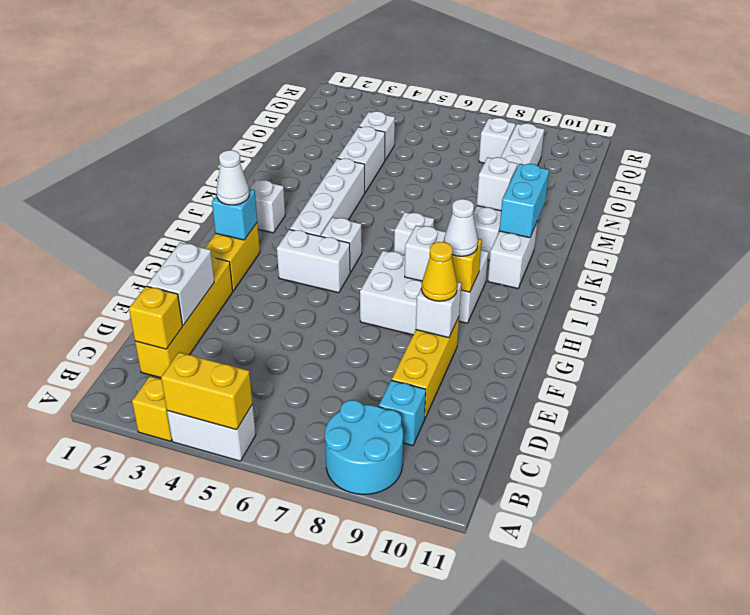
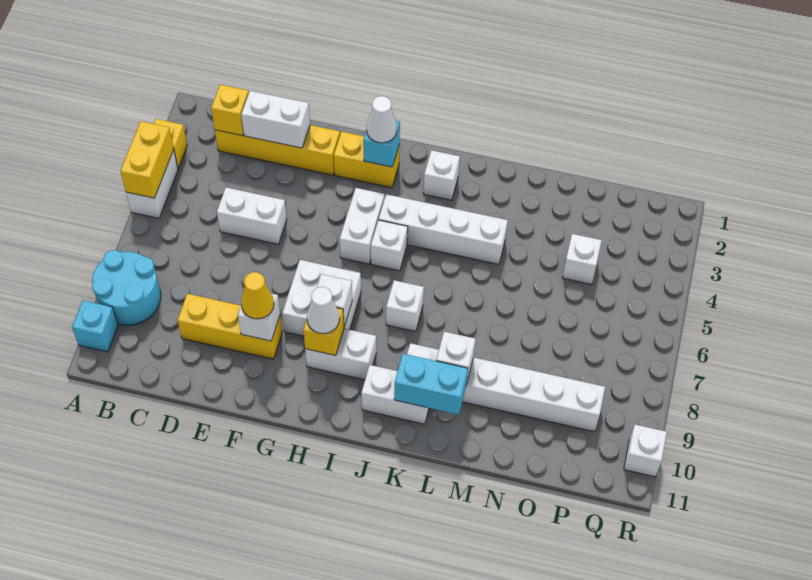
cyan 1x1 brick [379,380,426,446] -> cyan 1x1 brick moved to [72,300,118,352]
white 1x2 brick [338,127,385,192] -> white 1x2 brick moved to [217,187,287,244]
white 1x1 brick [479,118,516,163] -> white 1x1 brick moved to [624,425,667,477]

